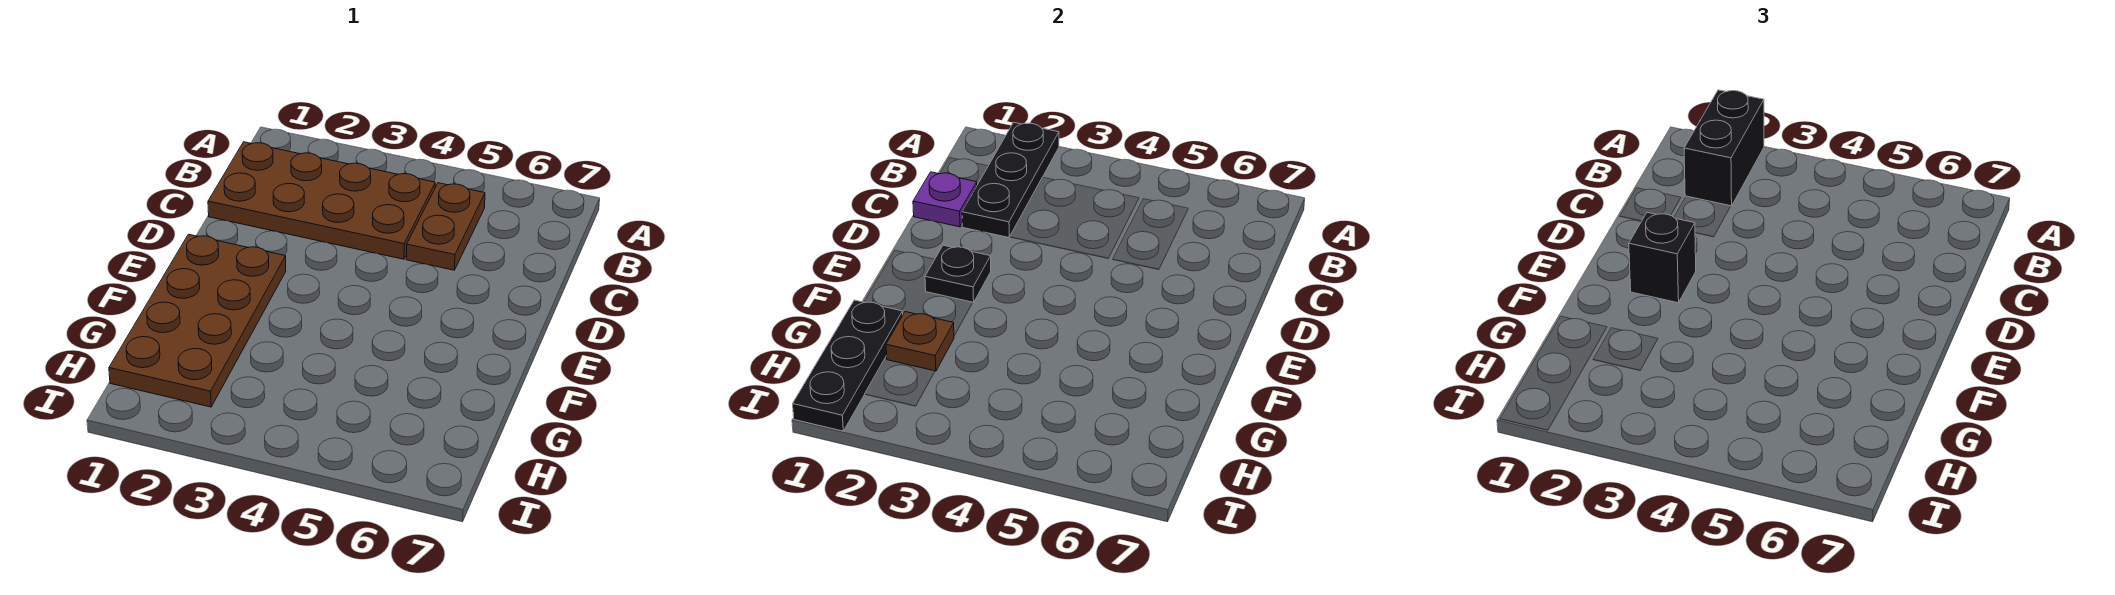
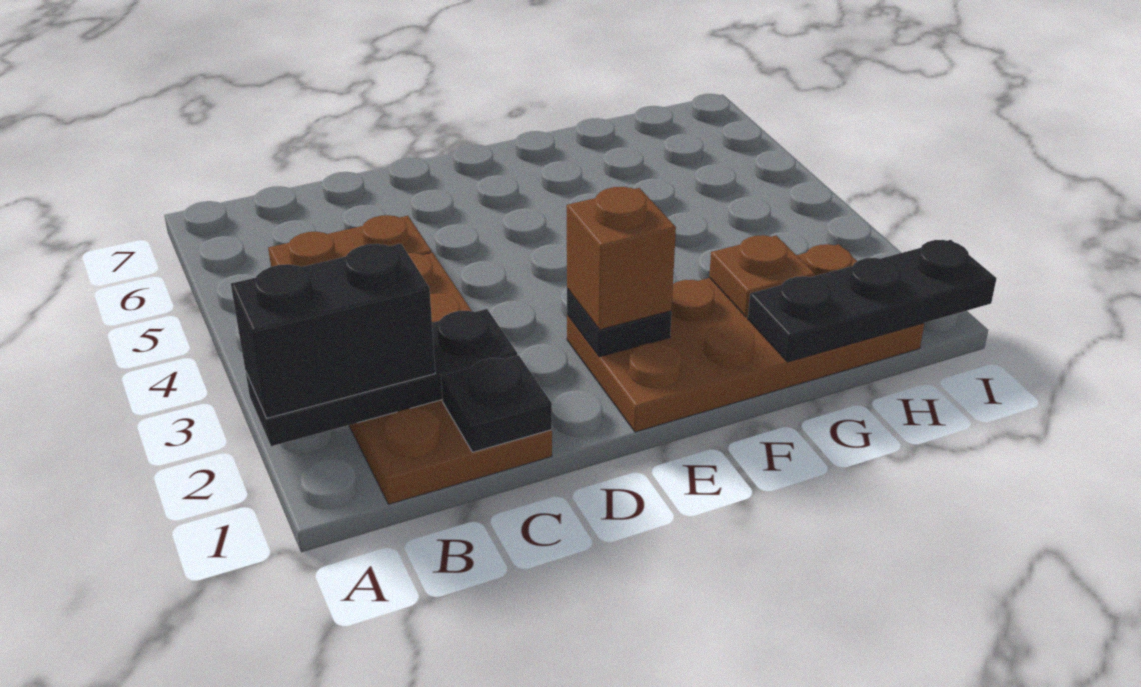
purple 1x1 plate [913,172,977,227] -> black 1x1 plate [441,355,552,452]
black 1x1 brick [1629,212,1696,303] -> brown 1x1 brick [567,187,676,330]

